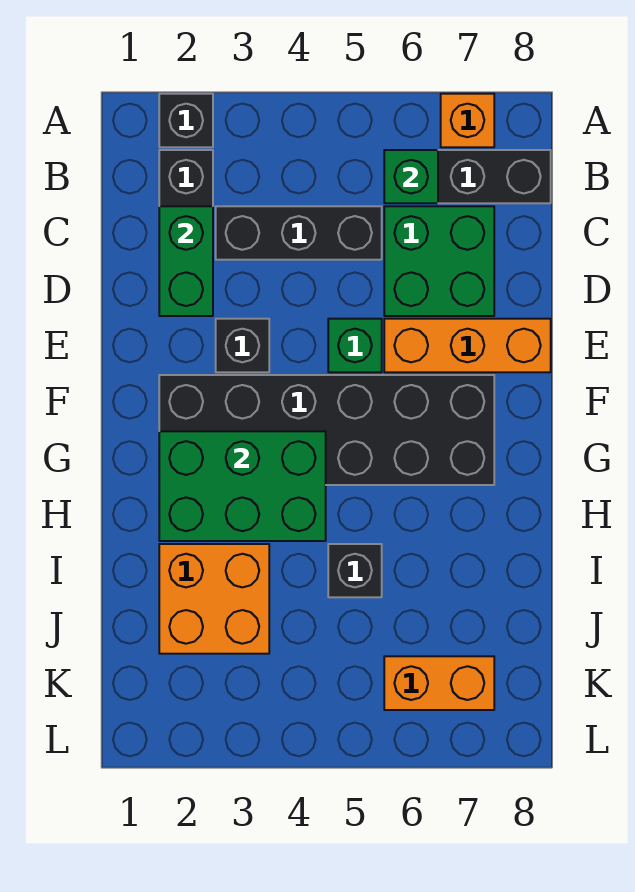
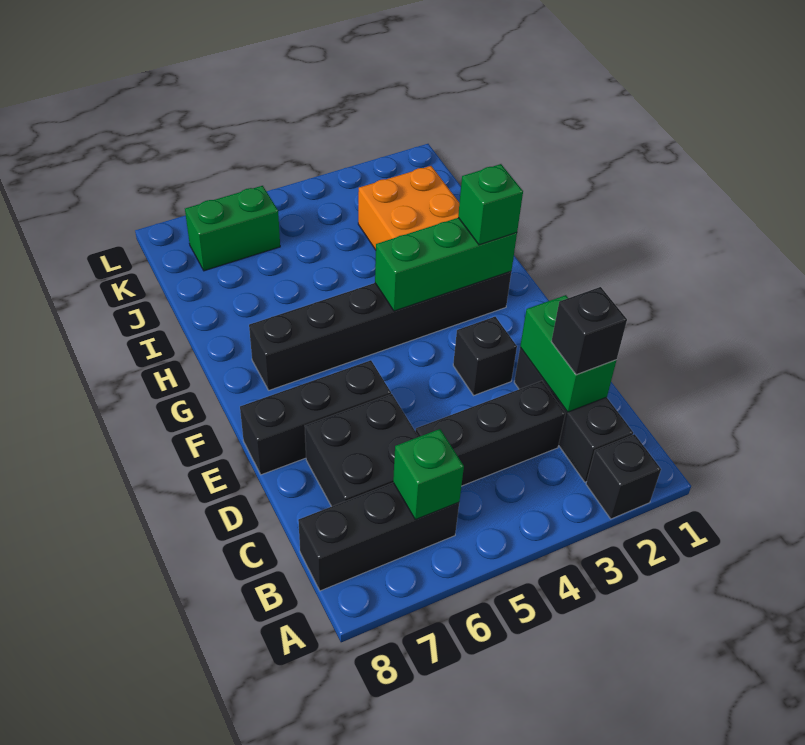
orange 1x1 brick [441,94,494,147] -> none
green 2x2 brick [384,206,494,316] -> black 2x2 brick [305,394,419,506]
green 1x1 brick [328,319,382,372] -> green 1x1 brick moved to [458,164,523,245]
orange 1x3 brick [384,319,551,372] -> black 1x3 brick [240,360,391,475]
black 2x6 brick [159,375,494,485] -> black 1x6 brick [249,272,511,390]
green 2x3 brick [159,431,326,541] -> green 1x3 brick [375,218,517,311]
black 1x1 brick [328,544,382,597] -> black 1x1 brick moved to [551,287,627,375]
orange 1x2 brick [384,656,494,710] -> green 1x2 brick [185,186,280,271]

